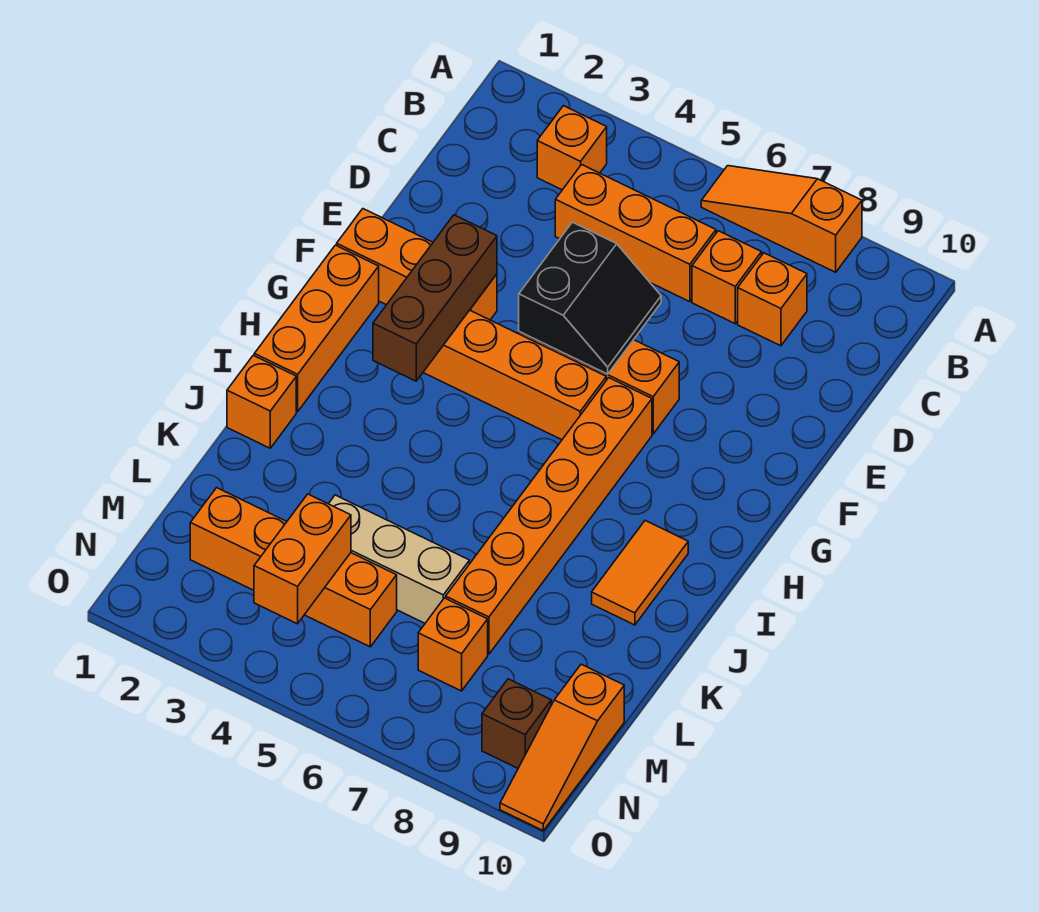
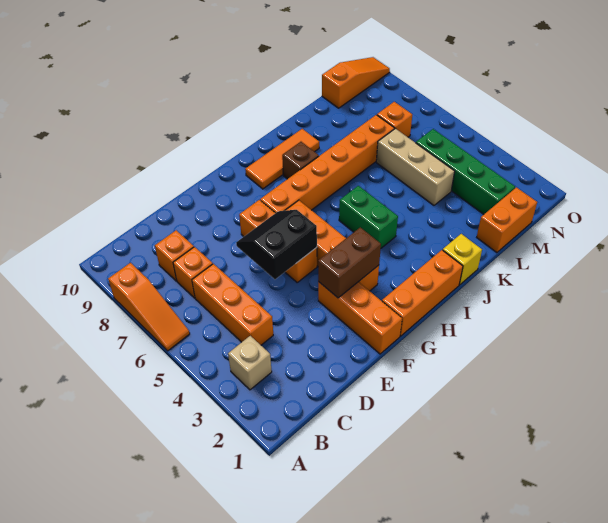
orange 1x1 brick [537,106,607,190] -> tan 1x1 brick [228,336,272,390]
brown 1x3 brick [373,215,497,381] -> brown 1x2 brick [318,227,381,298]
none -> green 1x2 brick [339,186,398,248]
orange 1x2 tile [592,521,688,625] -> orange 1x3 tile [245,129,319,189]
orange 1x1 brick [227,355,296,448] -> yellow 1x1 brick [443,234,482,285]
orange 1x4 brick [190,488,397,647] -> green 1x4 brick [416,129,515,214]
orange 1x2 brick [254,494,351,624] -> orange 1x2 brick moved to [477,187,537,253]
brown 1x1 brick [482,679,551,768] -> brown 1x1 brick moved to [282,142,319,179]

